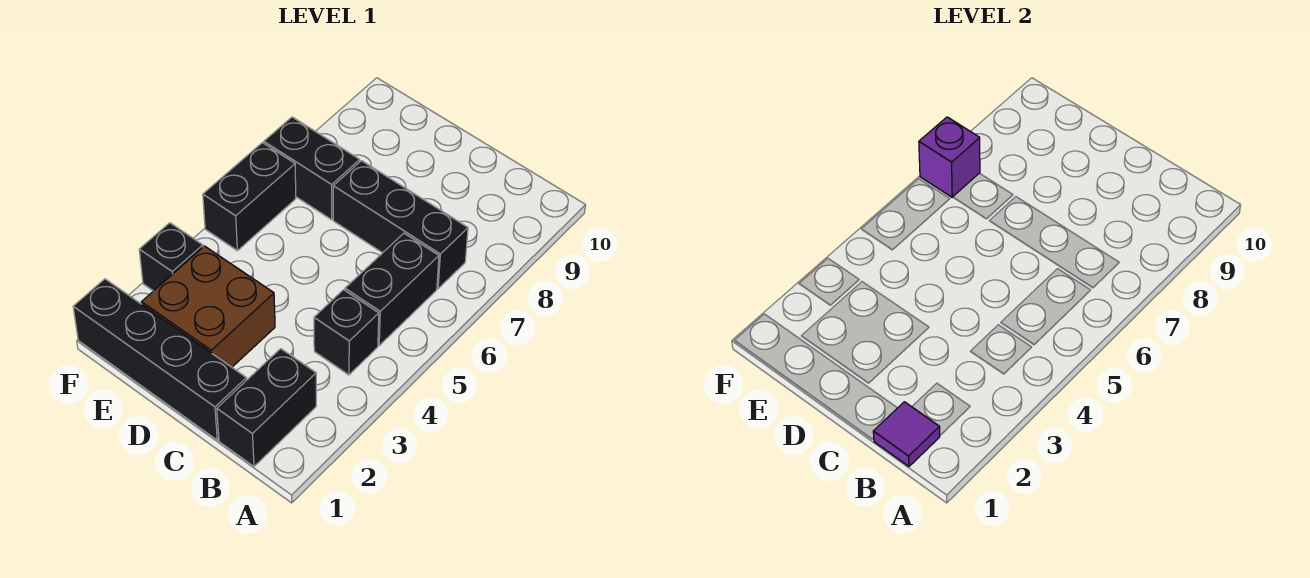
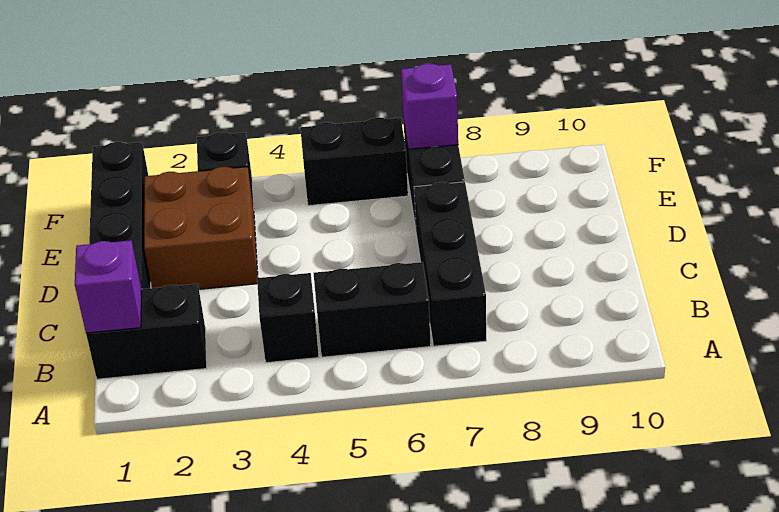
purple 1x1 tile [873,402,940,466] -> purple 1x1 brick [75,240,141,333]

